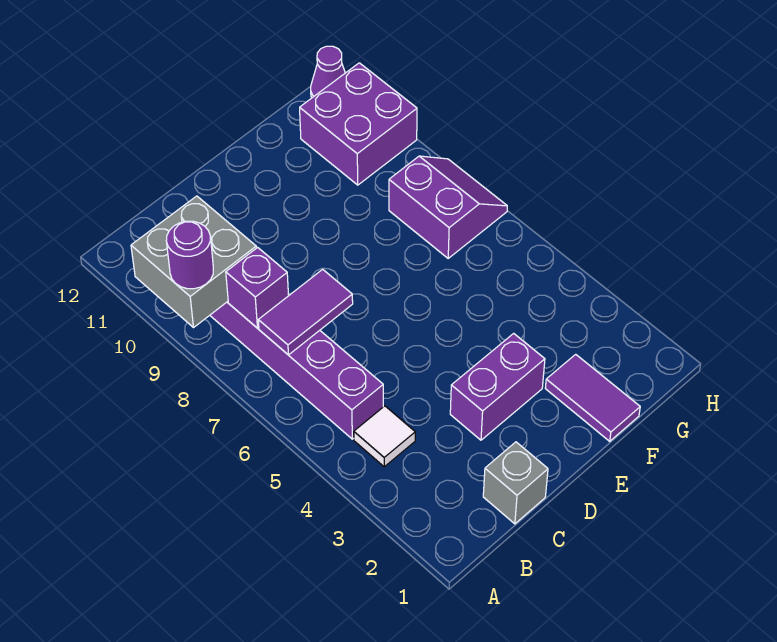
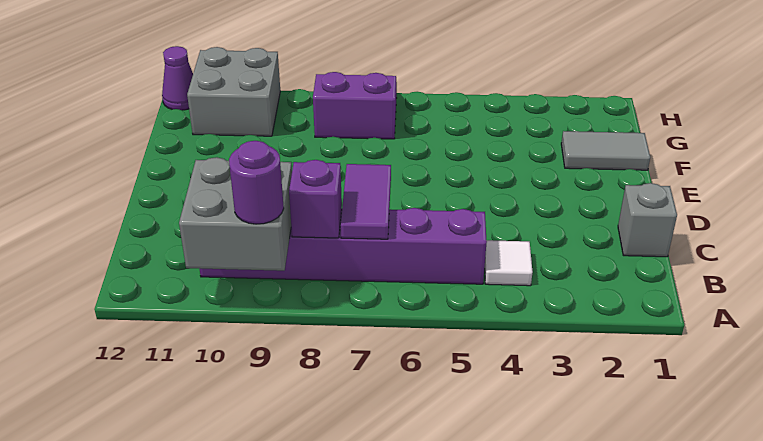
purple 1x2 brick [450,333,545,440] -> none
purple 1x2 tile [545,354,640,441] -> grey 1x2 tile [561,131,650,170]
purple 2x2 brick [300,63,417,185] -> grey 2x2 brick [187,47,280,136]

